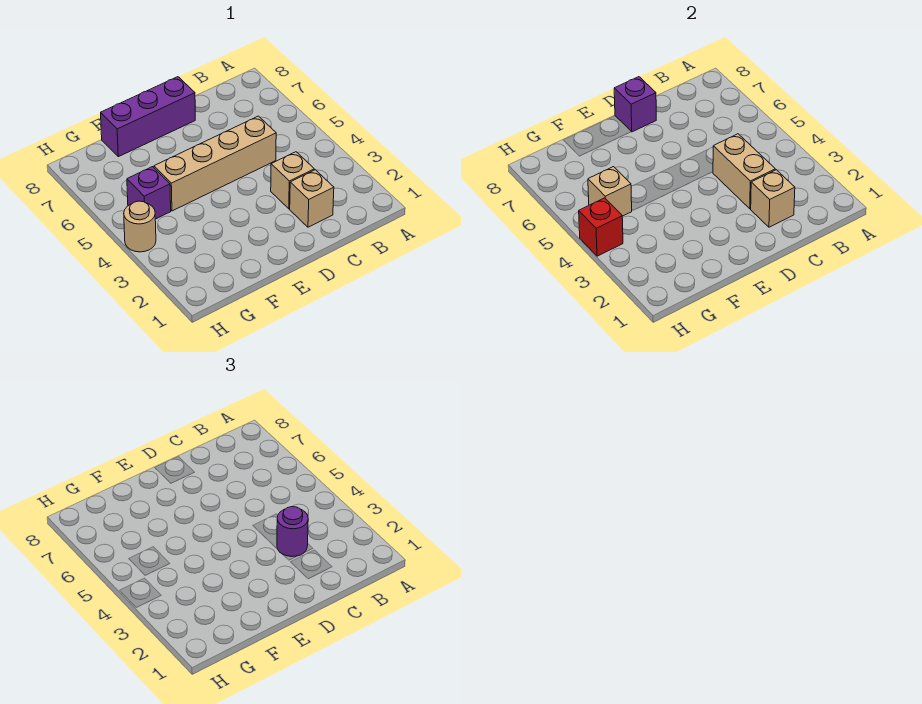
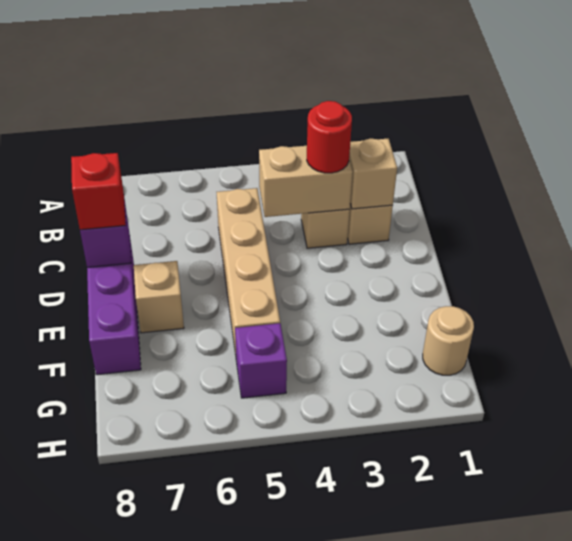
purple 1x1 round brick [277,507,308,557] -> red 1x1 round brick [307,101,352,173]
tan 1x1 brick [588,167,632,216] -> tan 1x1 brick moved to [134,261,184,333]
tan 1x1 round brick [124,201,156,252] -> tan 1x1 round brick moved to [423,306,474,375]
red 1x1 brick [579,198,623,256] -> red 1x1 brick moved to [71,153,126,230]

